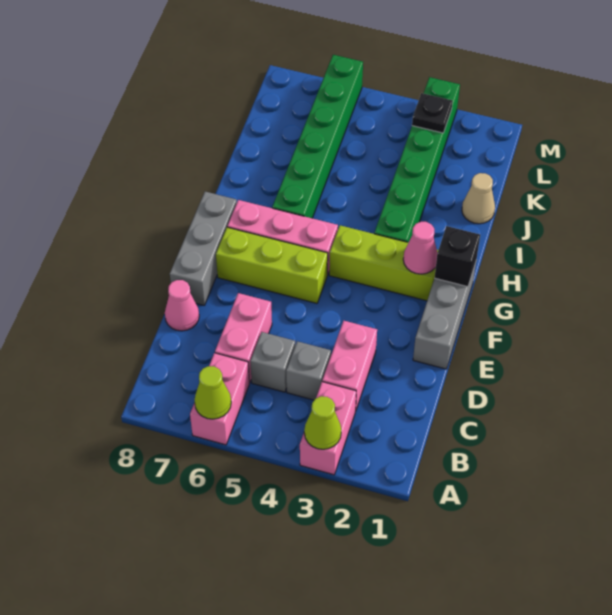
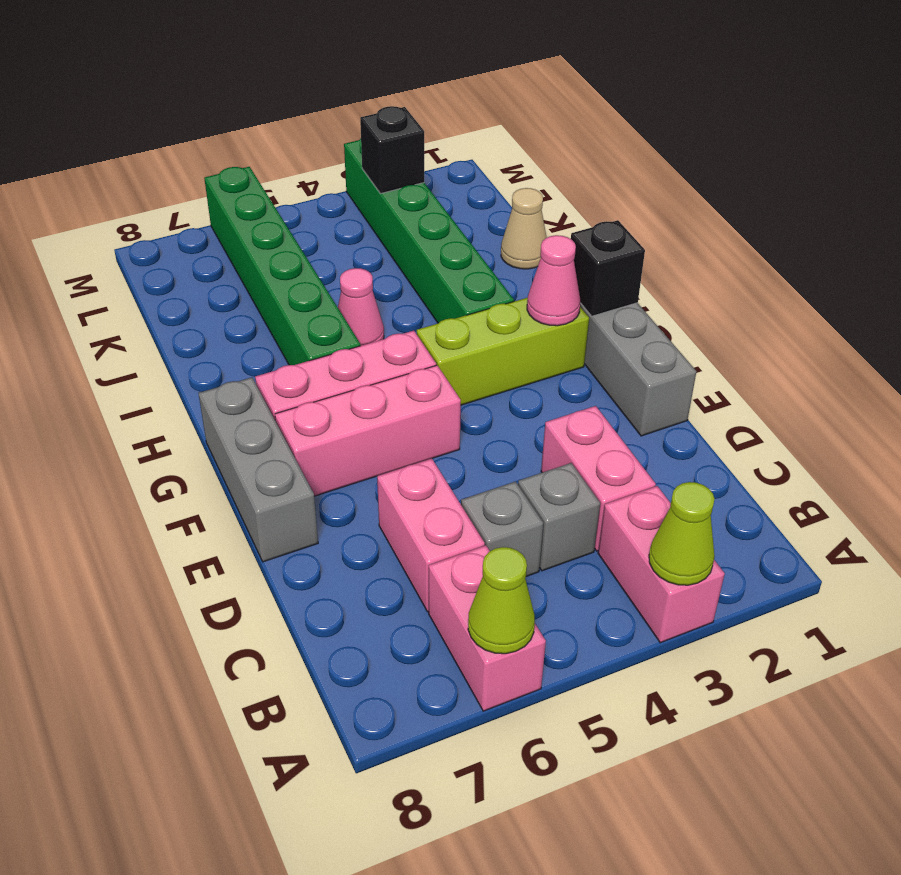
pink 1x1 cone [165,280,199,331] -> pink 1x1 cone moved to [338,268,384,346]
lime 1x3 brick [216,227,328,303] -> pink 1x3 brick [275,365,461,496]
black 1x1 plate [412,93,453,133] -> black 1x1 brick [360,106,424,194]

